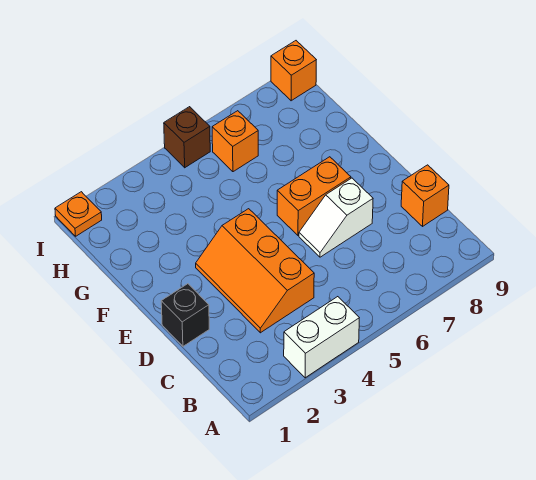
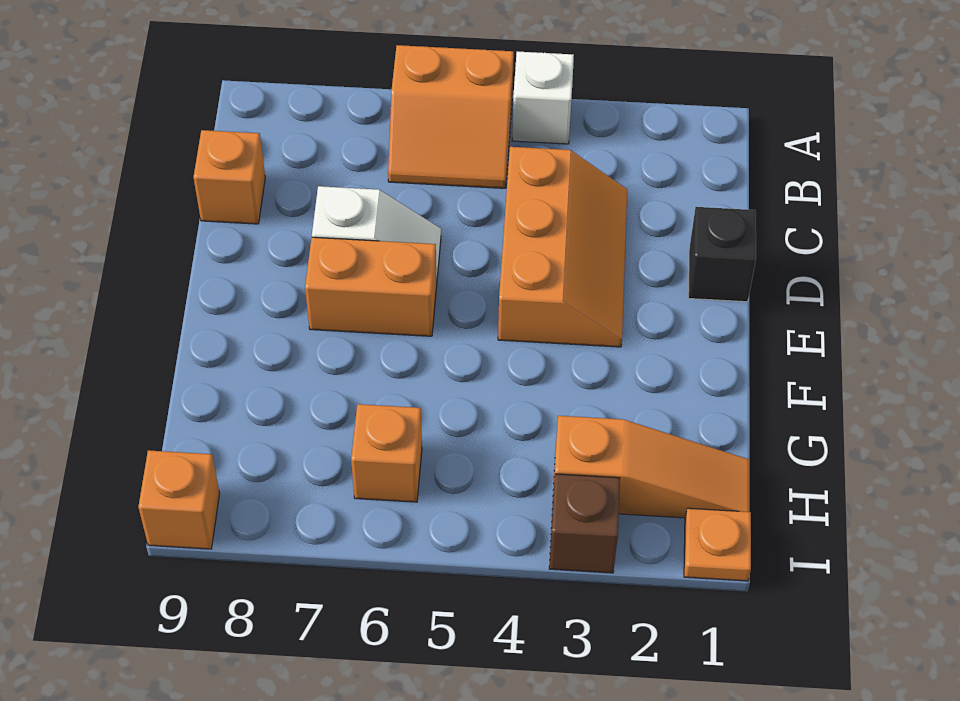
white 1x2 brick [284,297,359,378] -> white 1x1 brick [512,51,574,144]
none -> orange 2x2 slope [388,45,514,188]
none -> orange 1x3 slope [553,416,750,518]
brown 1x1 brick [164,107,210,168] -> brown 1x1 brick moved to [549,474,620,573]

